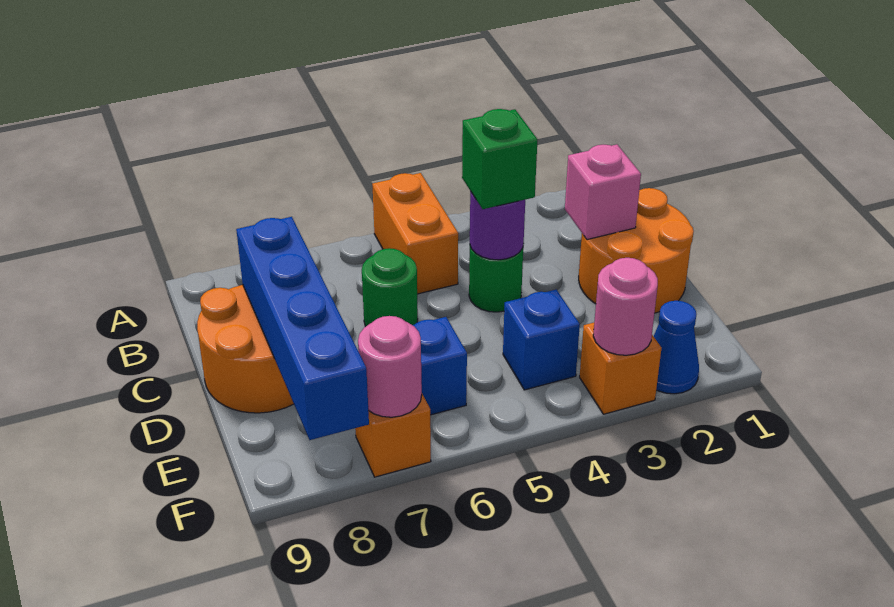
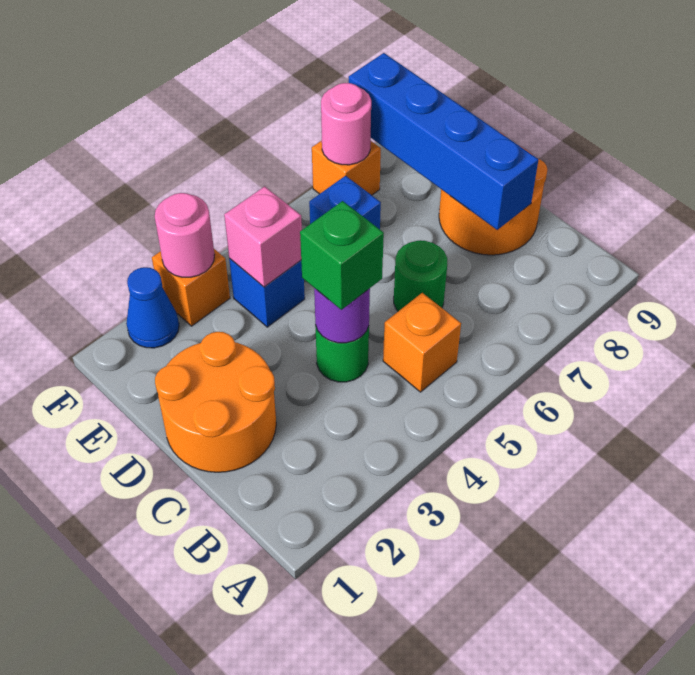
orange 1x2 brick [372,173,458,294] -> orange 1x1 brick [383,293,461,392]
pink 1x1 brick [565,144,641,240] -> pink 1x1 brick moved to [224,186,302,287]

